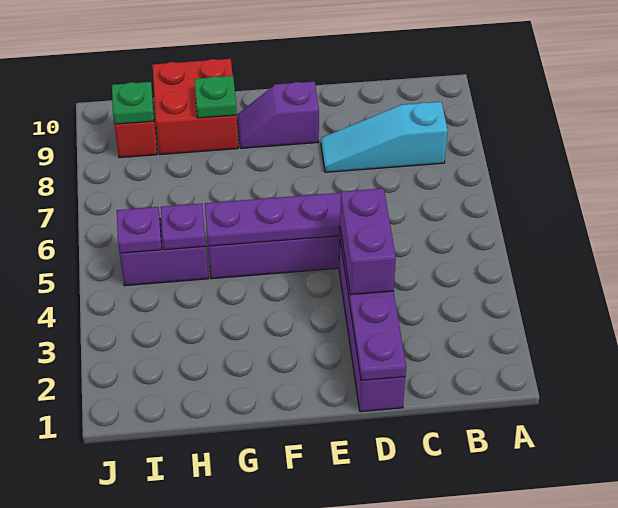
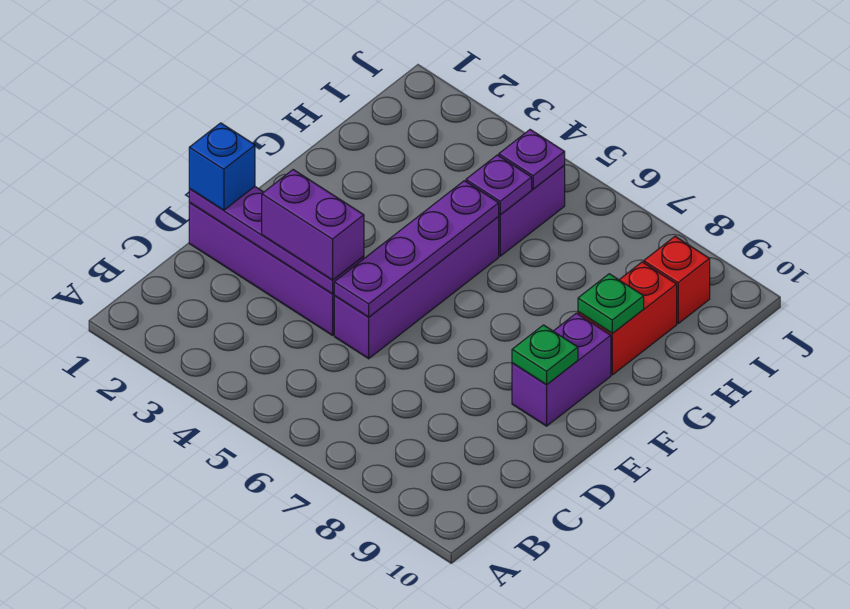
cyan 1x3 slope [321,102,448,172] -> none
none -> blue 1x1 brick [189,123,255,210]
purple 1x2 slope [237,81,319,148] -> purple 1x2 brick [512,313,611,426]
red 2x2 brick [153,59,238,155] -> red 1x2 brick [578,262,677,375]
green 1x1 plate [112,82,154,124] -> green 1x1 plate moved to [512,325,578,385]

